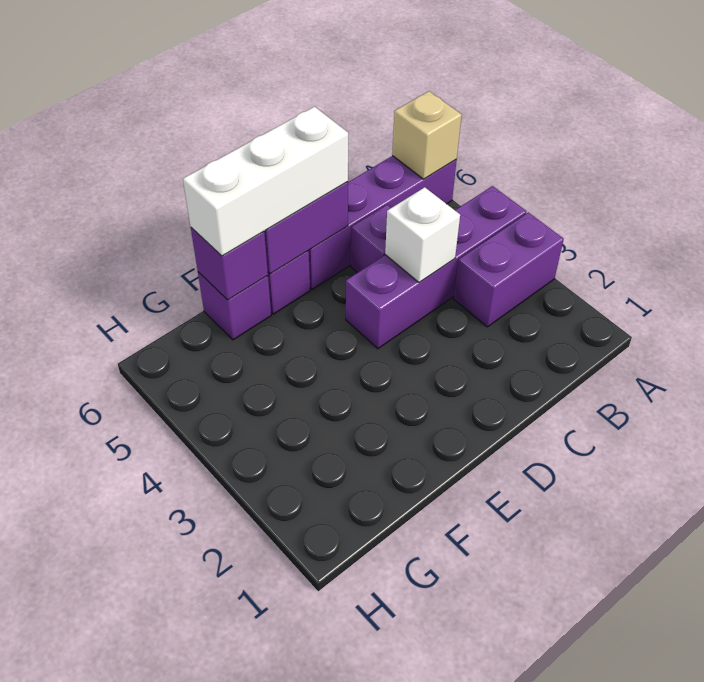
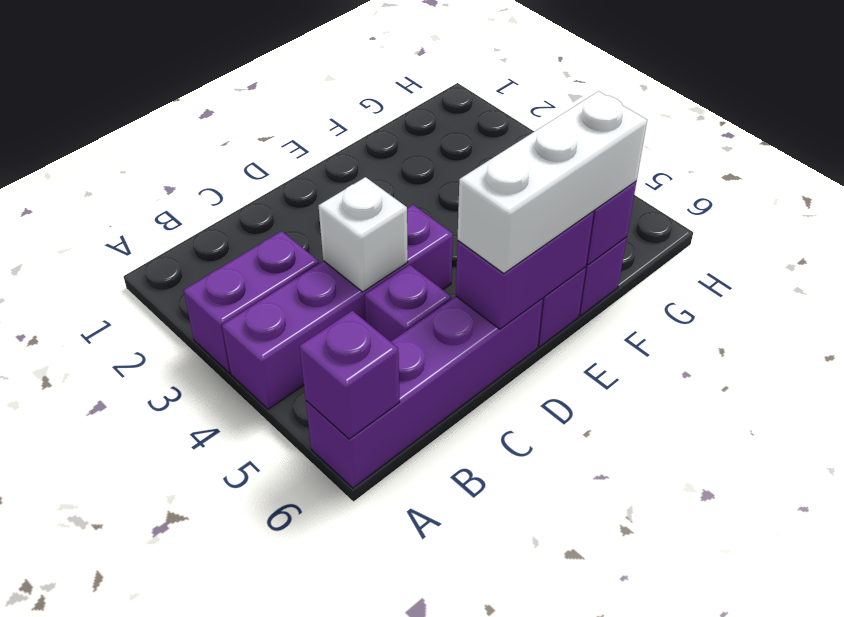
tan 1x1 brick [392,91,462,179] -> purple 1x1 brick [299,311,400,439]

